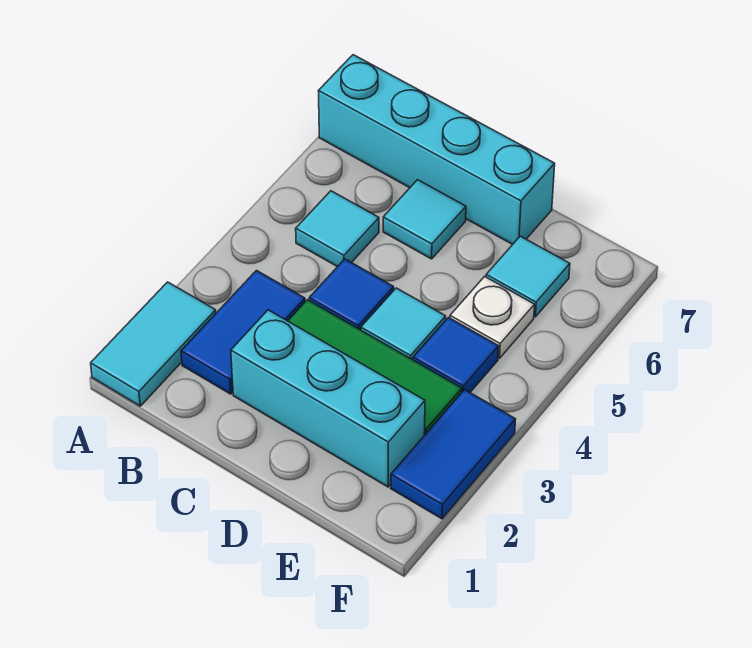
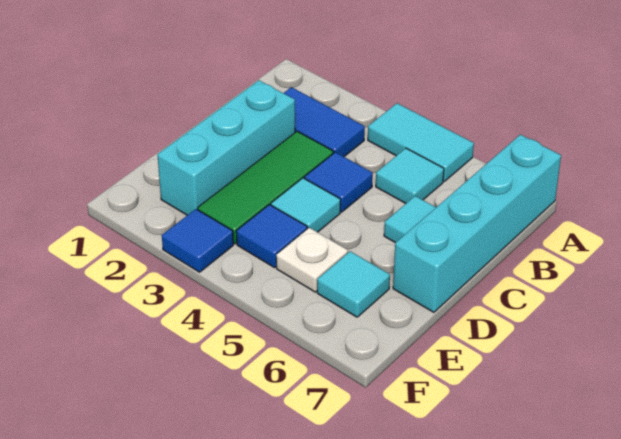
cyan 1x2 tile [91,282,216,406] -> cyan 1x2 tile moved to [368,103,474,181]
blue 1x2 tile [391,390,516,519] -> blue 1x1 tile [162,209,233,272]

